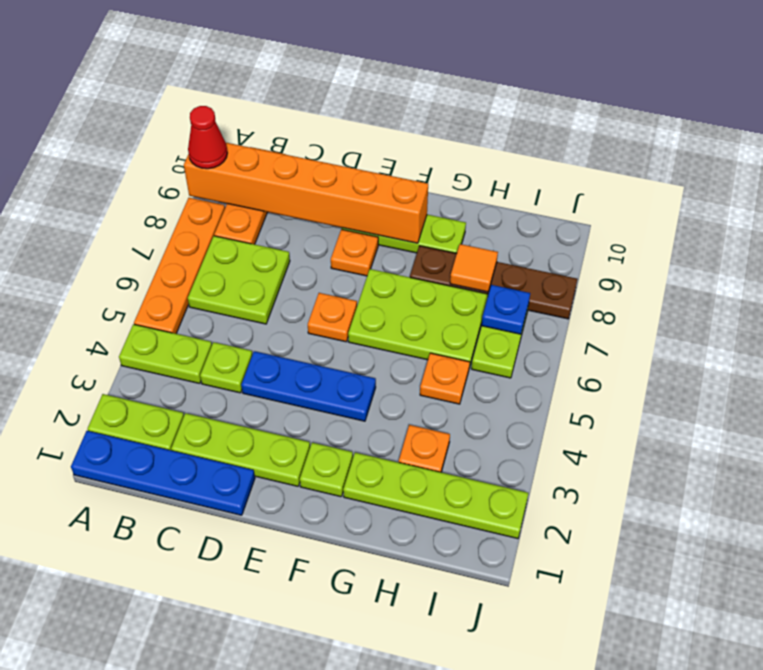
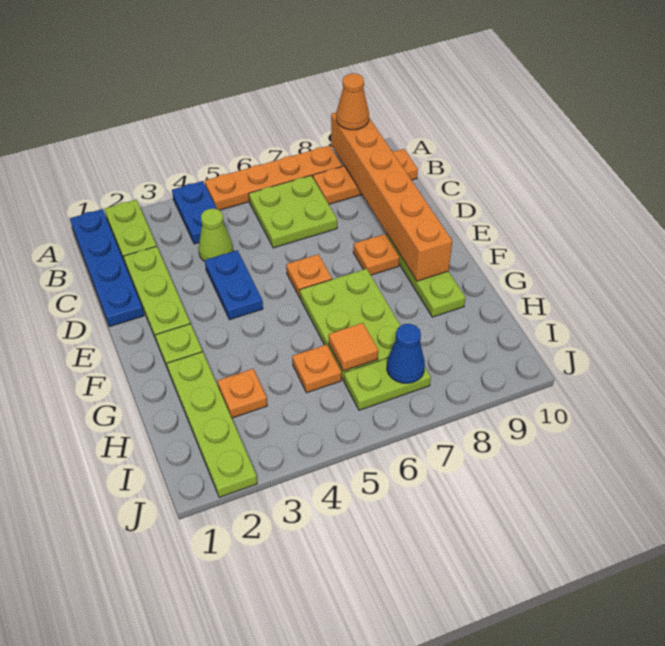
lime 1x2 plate [119,324,212,384] -> blue 1x2 plate [172,181,225,244]
red 1x1 cone [188,106,227,169] -> orange 1x1 cone [336,73,369,130]
lime 1x1 plate [200,342,252,393] -> lime 1x1 cone [198,209,233,261]
blue 1x3 plate [241,351,376,421] -> blue 1x2 plate [205,250,263,320]
brown 1x4 plate [410,246,577,319] -> none
orange 1x1 tile [450,244,498,292] -> orange 1x1 tile moved to [329,323,378,371]
blue 1x1 plate [482,285,530,334] -> blue 1x1 cone [387,324,425,383]

